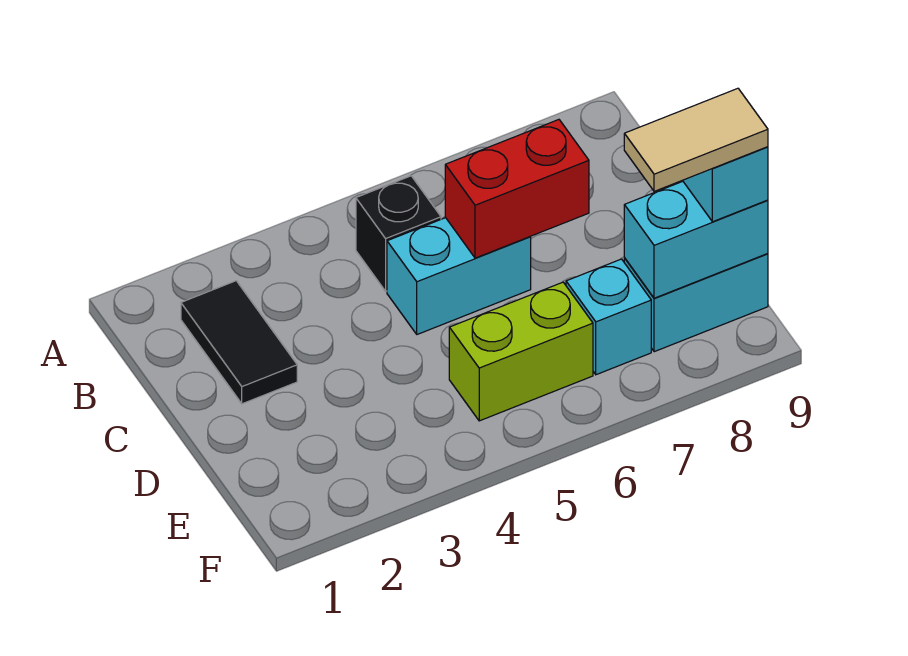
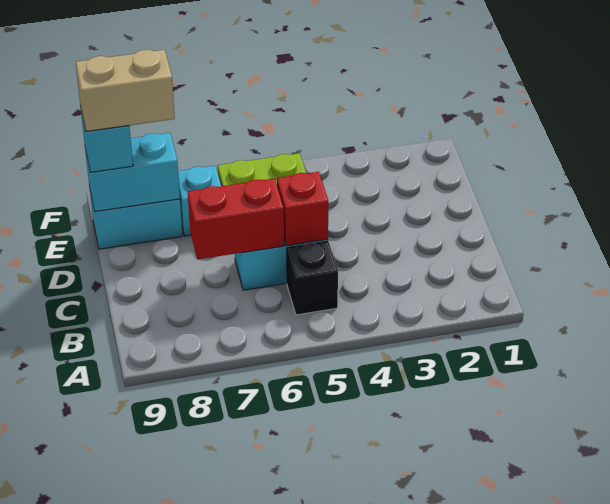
black 1x2 tile [181,281,297,404] -> none
none -> red 1x1 brick [277,172,328,246]
tan 1x2 tile [624,88,768,191] -> tan 1x2 brick [76,50,175,132]

